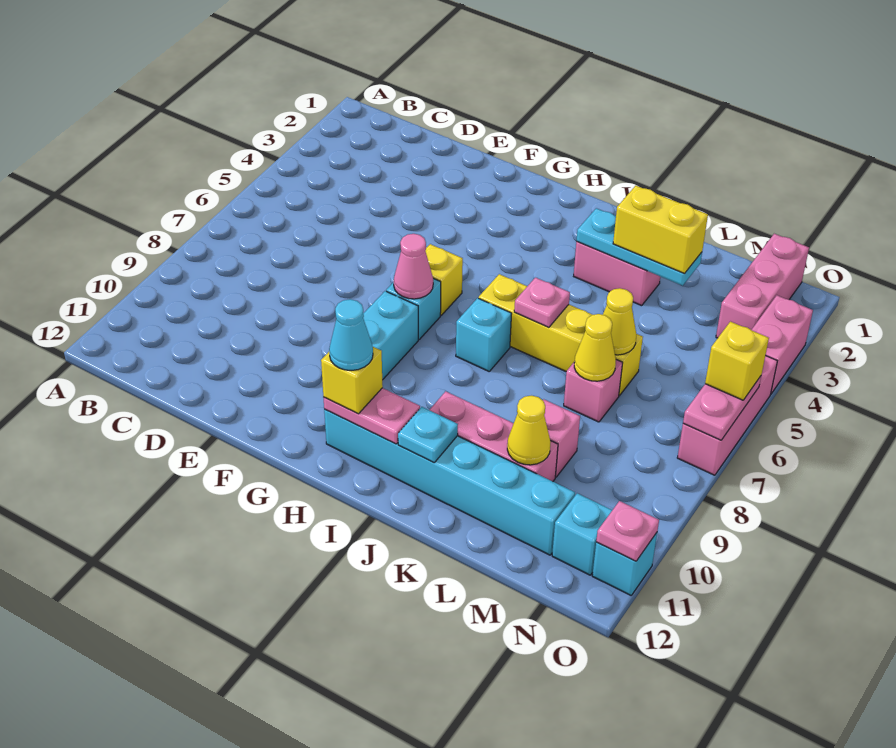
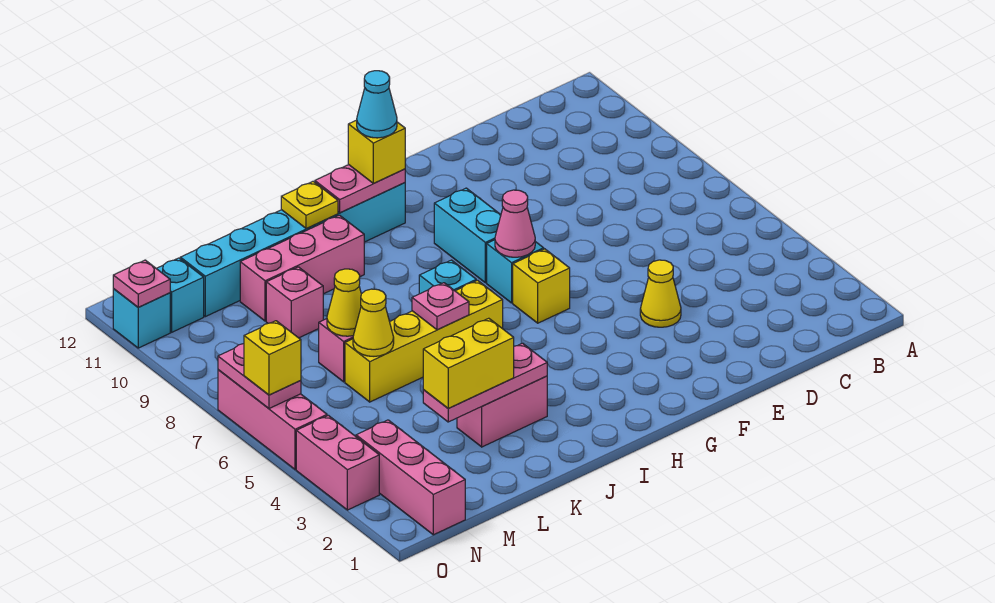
cyan 1x3 plate [576,208,702,286] -> pink 1x3 plate [423,343,547,422]
cyan 1x1 plate [398,407,458,463] -> yellow 1x1 plate [281,181,338,229]
yellow 1x1 cone [507,396,551,465] -> yellow 1x1 cone moved to [640,260,681,327]

